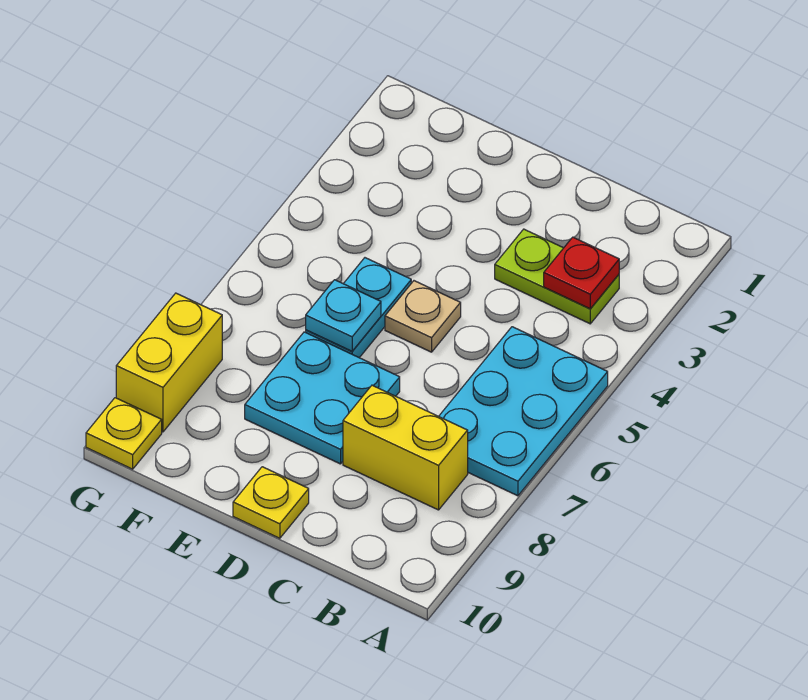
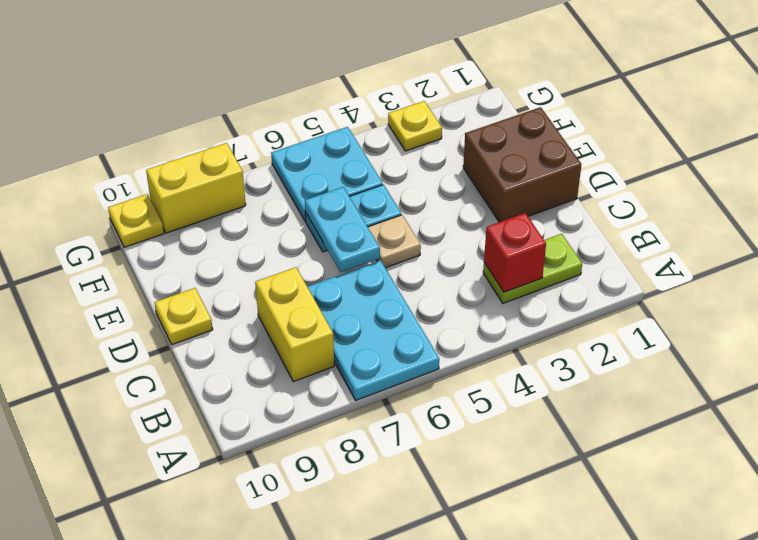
cyan 2x3 plate [439,327,608,496] -> cyan 2x3 plate turned to [308,260,439,400]
lime 1x2 plate [495,229,619,324] -> lime 1x2 plate turned to [483,234,582,303]
red 1x1 plate [544,237,619,309] -> red 1x1 brick [484,213,546,292]
none -> brown 2x2 brick [463,107,582,222]
cyan 2x2 plate [245,332,400,464] -> cyan 2x2 plate moved to [271,127,383,221]
cyan 1x1 plate [306,280,381,351] -> cyan 1x2 plate [305,187,380,272]
none -> yellow 1x1 plate [388,101,442,151]

